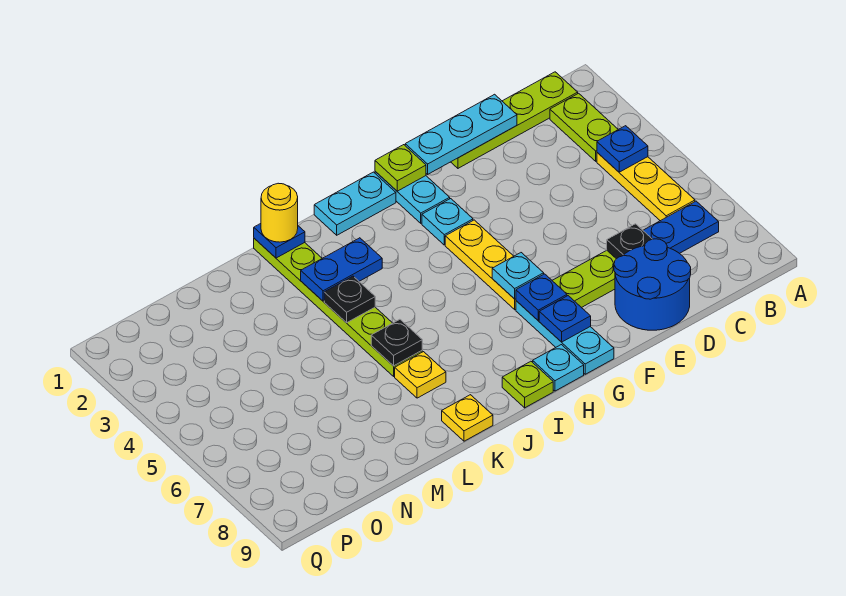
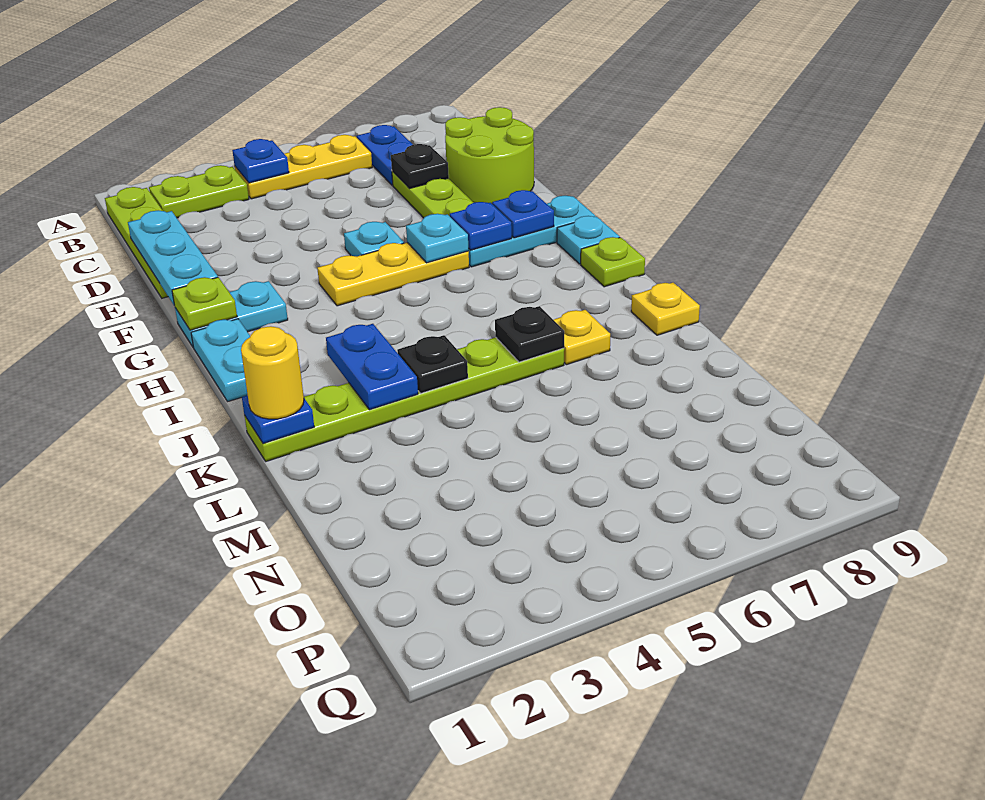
blue 2x2 round brick [614,239,691,330] -> lime 2x2 round brick [445,107,534,204]
cyan 1x1 plate [422,199,473,245] -> cyan 1x1 plate moved to [344,222,404,257]

